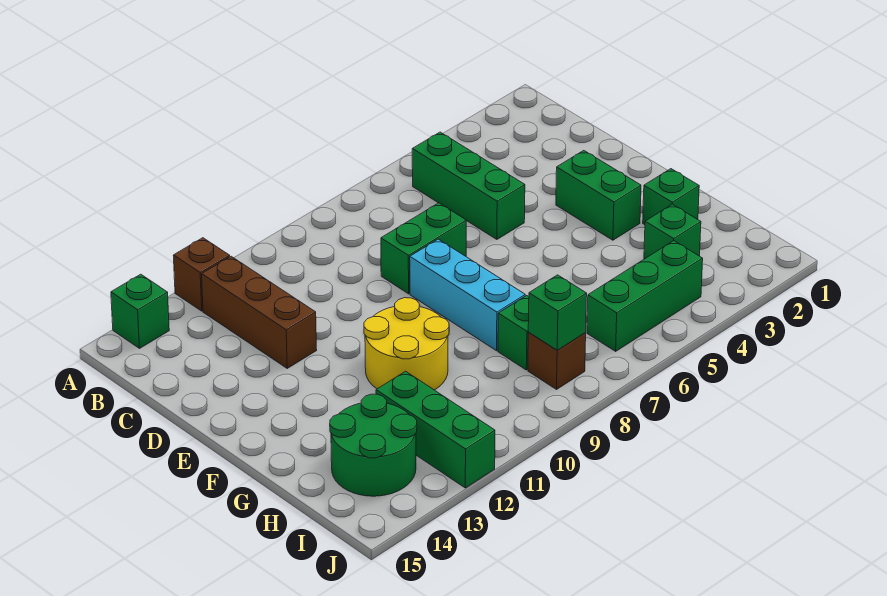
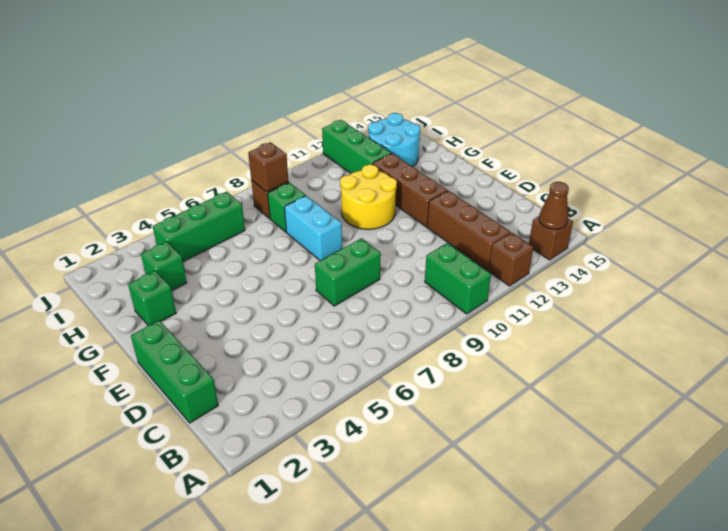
green 1x1 brick [111,274,169,348] -> brown 1x1 brick [529,216,573,260]
none -> brown 1x1 cone [539,182,569,229]
green 1x3 brick [412,132,525,239] -> green 1x3 brick moved to [131,320,218,423]
green 1x2 brick [556,151,641,240] -> green 1x2 brick moved to [425,243,491,314]
cyan 1x3 brick [410,239,525,351] -> cyan 1x2 brick [284,196,342,260]
none -> brown 1x3 brick [373,153,447,227]
green 2x2 round brick [330,394,417,496] -> cyan 2x2 round brick [368,113,420,167]
green 1x1 brick [528,275,587,350] -> brown 1x1 brick [248,142,289,192]

